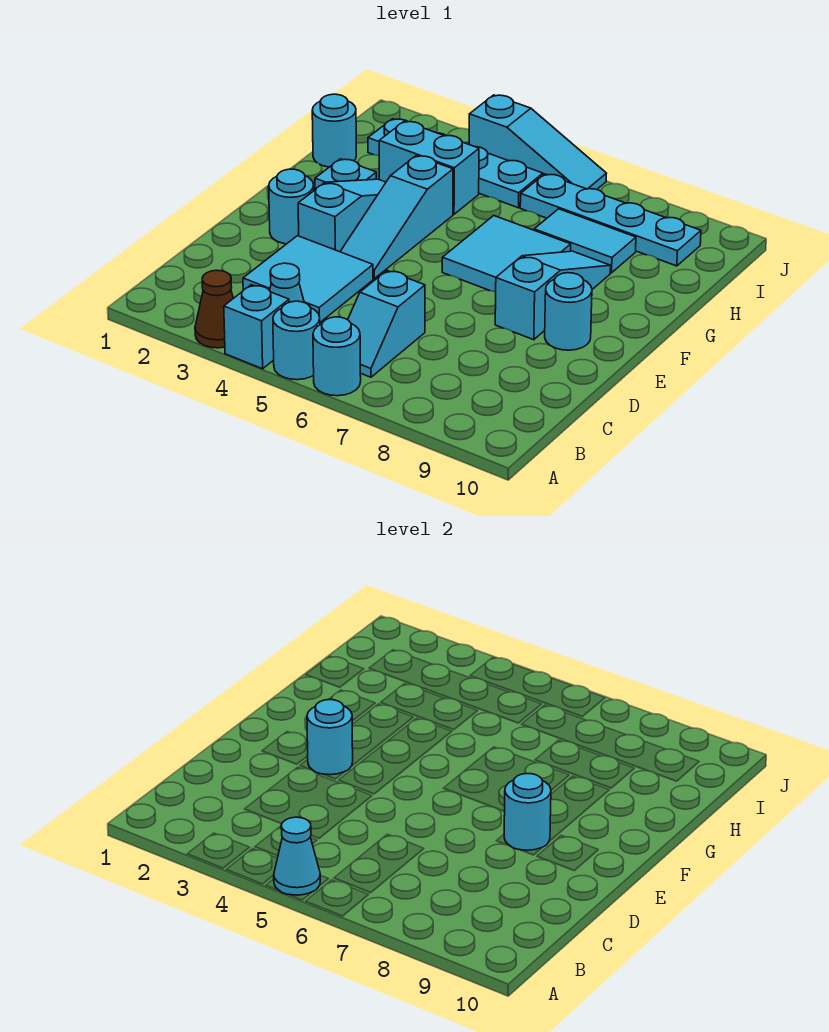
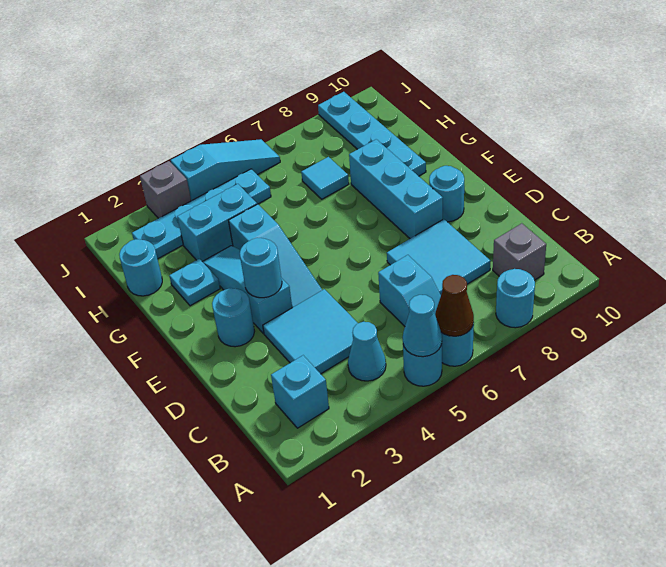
brown 1x1 cone [195,270,233,348] -> brown 1x1 cone moved to [435,275,474,336]
cyan 1x1 brick [224,285,289,369] -> cyan 1x1 brick moved to [271,355,329,428]
none -> grey 1x1 brick [493,223,546,280]
cyan 1x3 slope [495,251,611,340] -> cyan 1x3 brick [349,139,443,239]
cyan 1x1 round brick [504,774,551,850] -> cyan 1x1 round brick moved to [496,269,535,328]
cyan 2x2 tile [442,216,571,292] -> cyan 2x2 tile moved to [387,219,490,295]
cyan 1x2 tile [534,209,636,273] -> cyan 1x1 tile [301,157,349,199]
cyan 1x4 plate [520,174,701,266] -> cyan 1x4 plate turned to [318,92,426,176]
none -> grey 1x1 brick [140,161,191,218]

